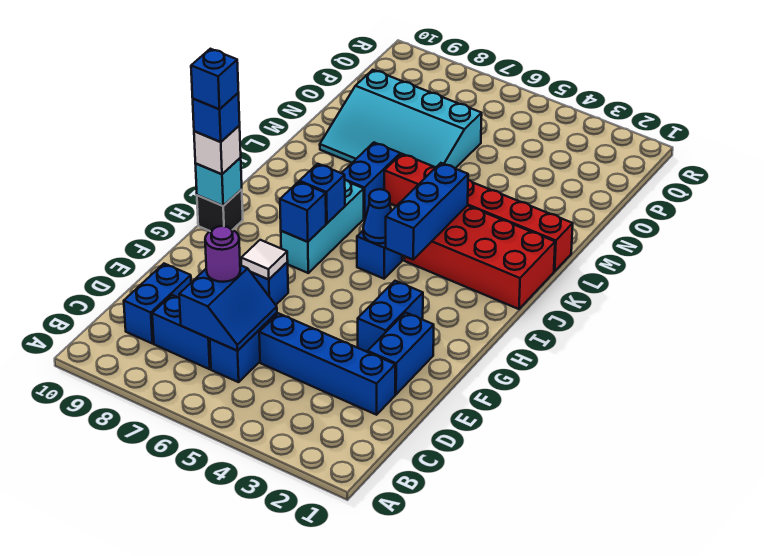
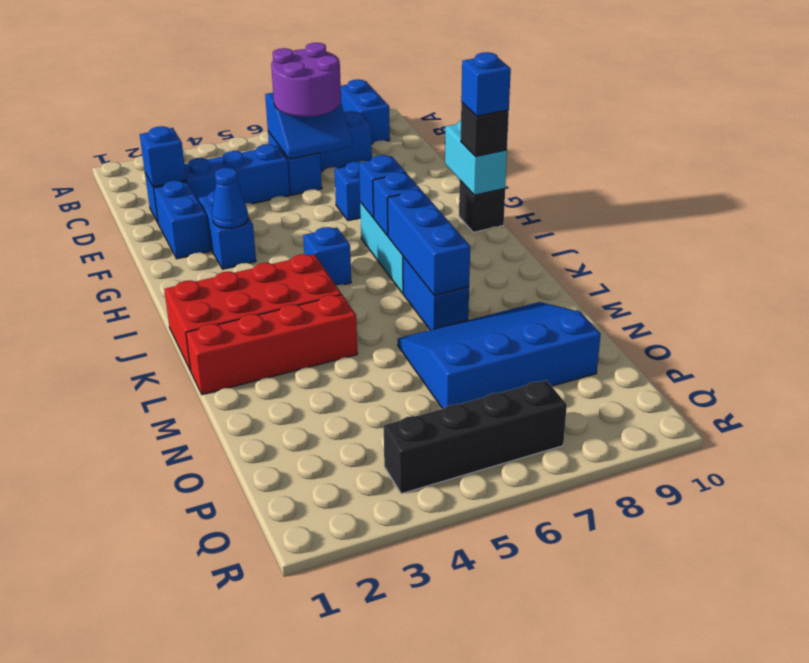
blue 2x2 slope [179,265,277,351] -> blue 2x2 slope turned to [265,93,352,159]
blue 1x2 brick [124,264,191,344] -> blue 1x2 brick moved to [341,79,390,144]
purple 1x1 round brick [205,226,240,282] -> purple 2x2 round brick [271,43,341,117]
white 1x1 tile [241,240,288,279] -> none
cyan 1x1 brick [195,158,242,206] -> cyan 1x2 brick [445,120,507,195]
white 1x1 brick [194,126,241,174] -> black 1x1 brick [461,102,509,157]
blue 1x1 brick [191,49,238,109] -> blue 1x1 brick moved to [140,126,186,187]
blue 1x3 brick [386,163,468,259] -> blue 1x3 brick moved to [387,189,470,295]
blue 1x1 cone [363,189,391,244] -> blue 1x1 cone moved to [212,168,248,228]
red 1x6 brick [384,154,573,271] -> red 1x4 brick [186,295,358,395]
cyan 3x4 slope [320,70,482,168] -> blue 3x4 slope [398,302,601,409]
none -> black 1x4 brick [384,380,567,494]

